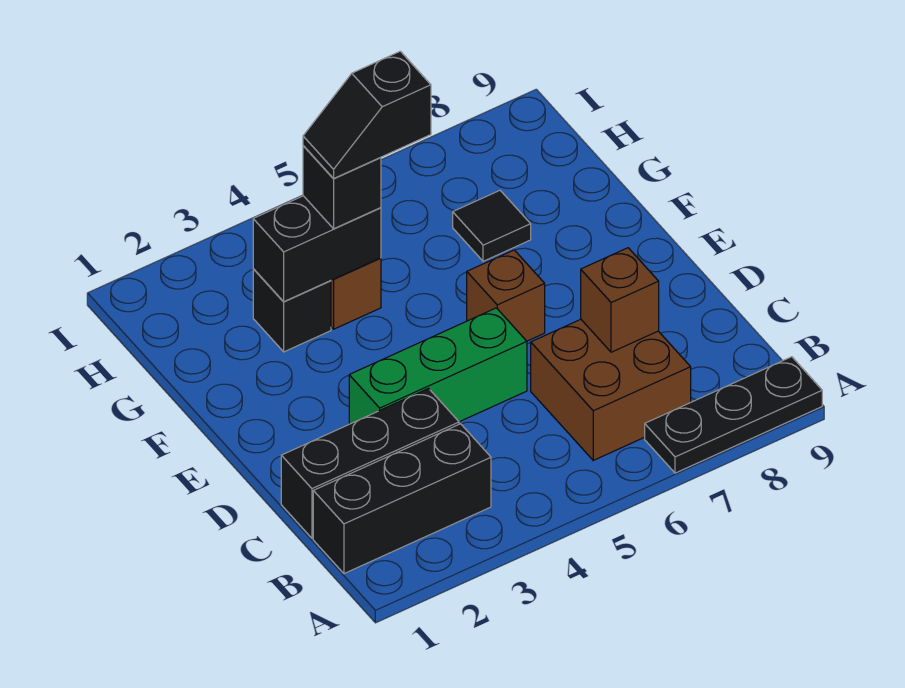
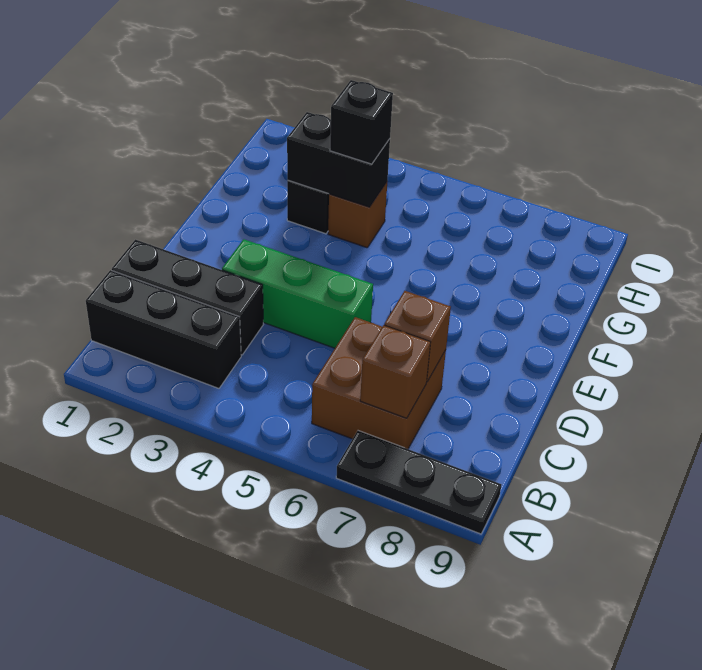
brown 1x1 brick [467,250,545,341] -> brown 1x1 brick moved to [360,325,431,418]
black 1x2 slope [303,51,431,179] -> none
black 1x1 tile [453,190,531,261] -> none

